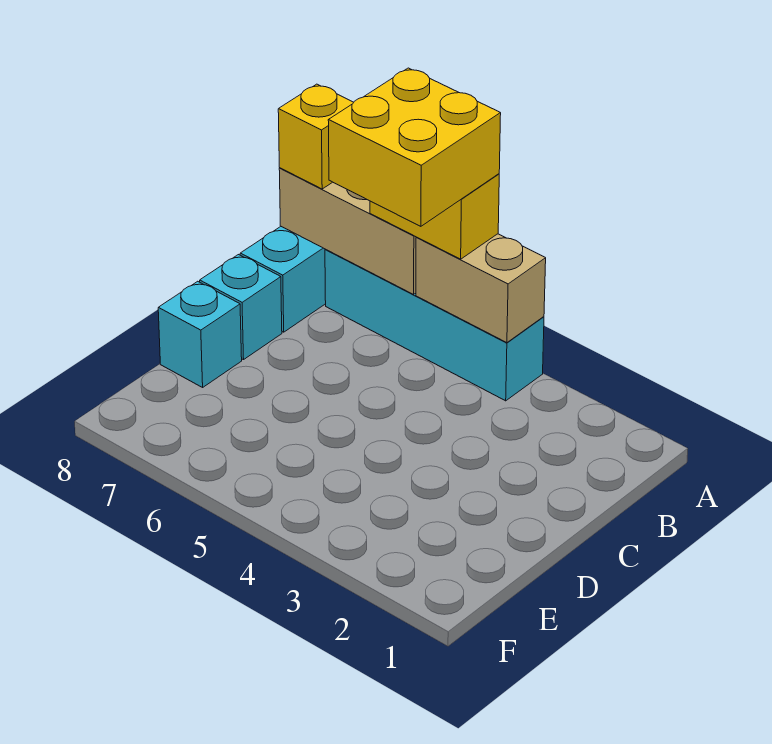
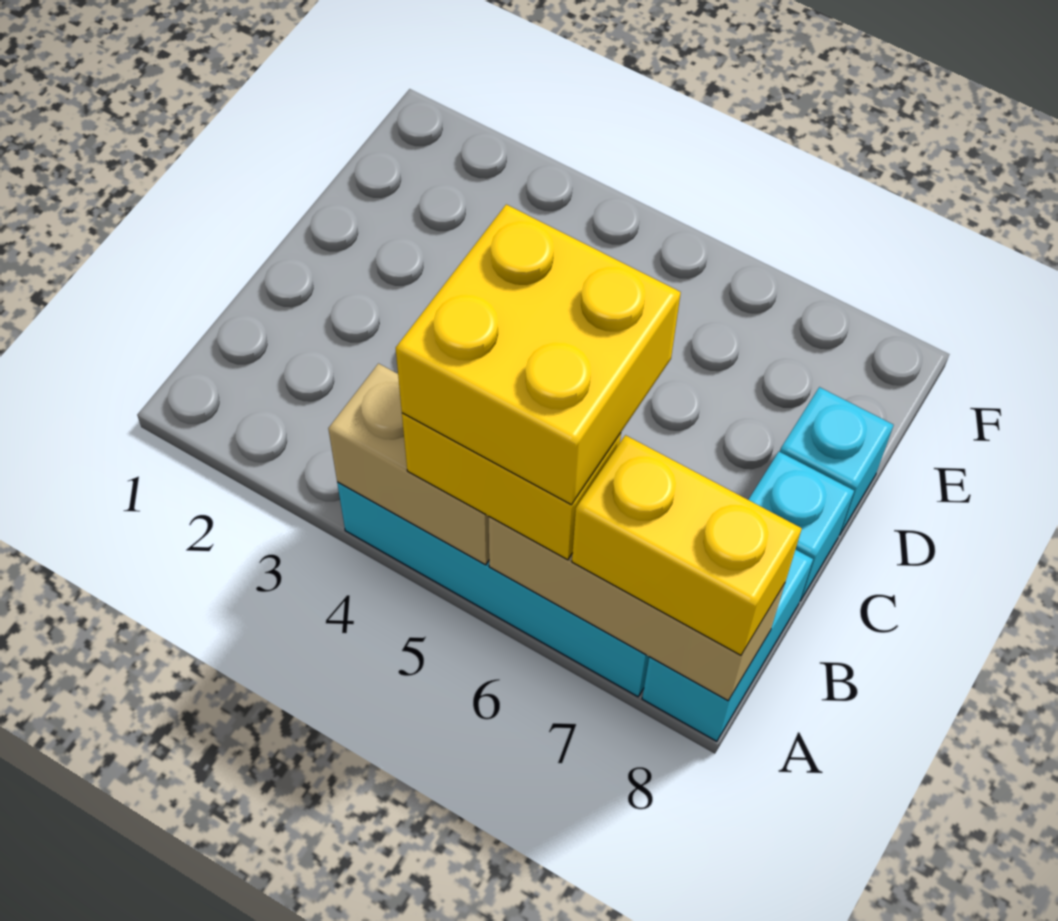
yellow 1x1 brick [278,84,354,189] -> yellow 1x2 brick [572,435,802,655]

